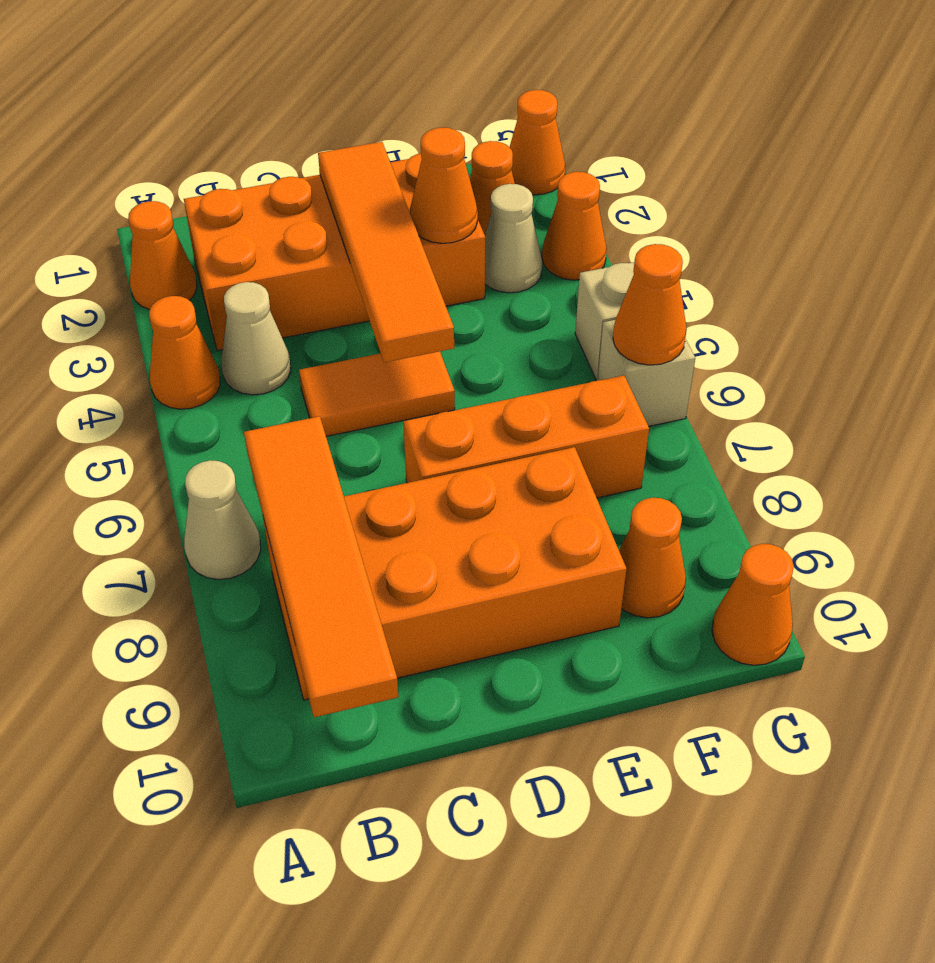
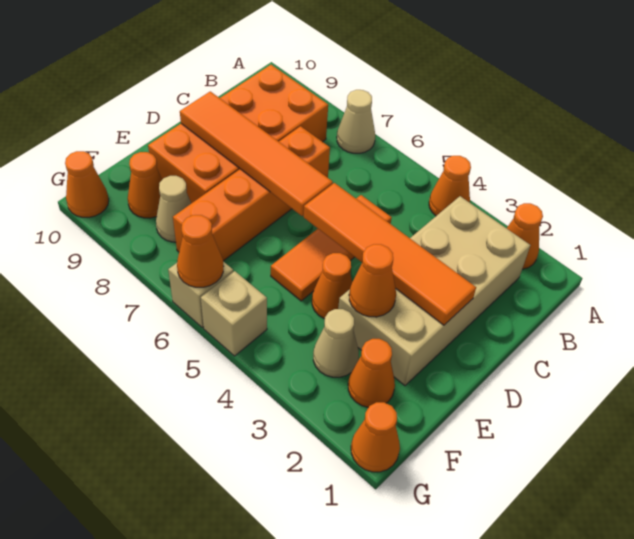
orange 2x4 brick [184,153,485,351] -> tan 2x4 brick [338,196,530,386]
tan 1x1 cone [221,282,291,395] -> tan 1x1 cone moved to [156,176,191,242]
orange 1x4 tile [244,416,398,717] -> orange 1x4 tile moved to [180,91,333,216]
orange 1x2 tile [299,351,455,436] -> orange 1x3 tile [271,195,392,301]
orange 1x3 brick [403,375,649,498] -> orange 1x4 brick [173,126,330,261]
orange 1x1 cone [542,172,607,280] -> orange 1x1 cone moved to [312,253,352,319]

